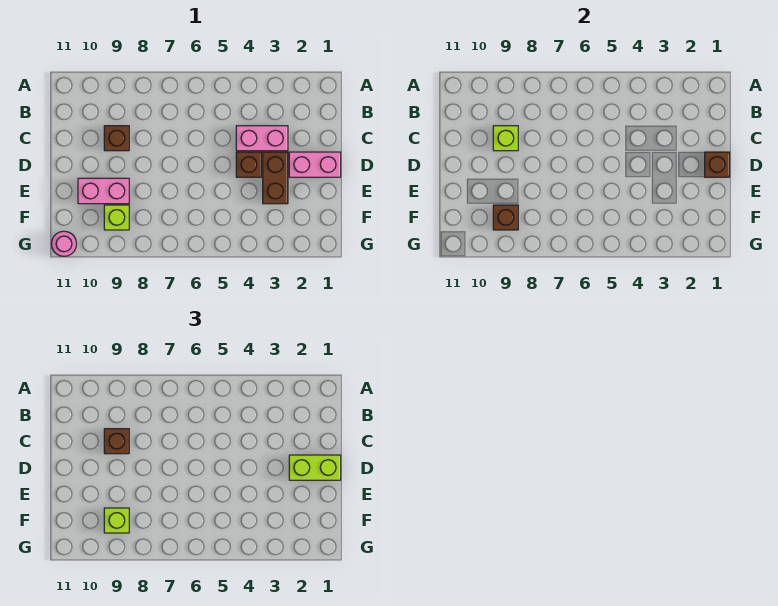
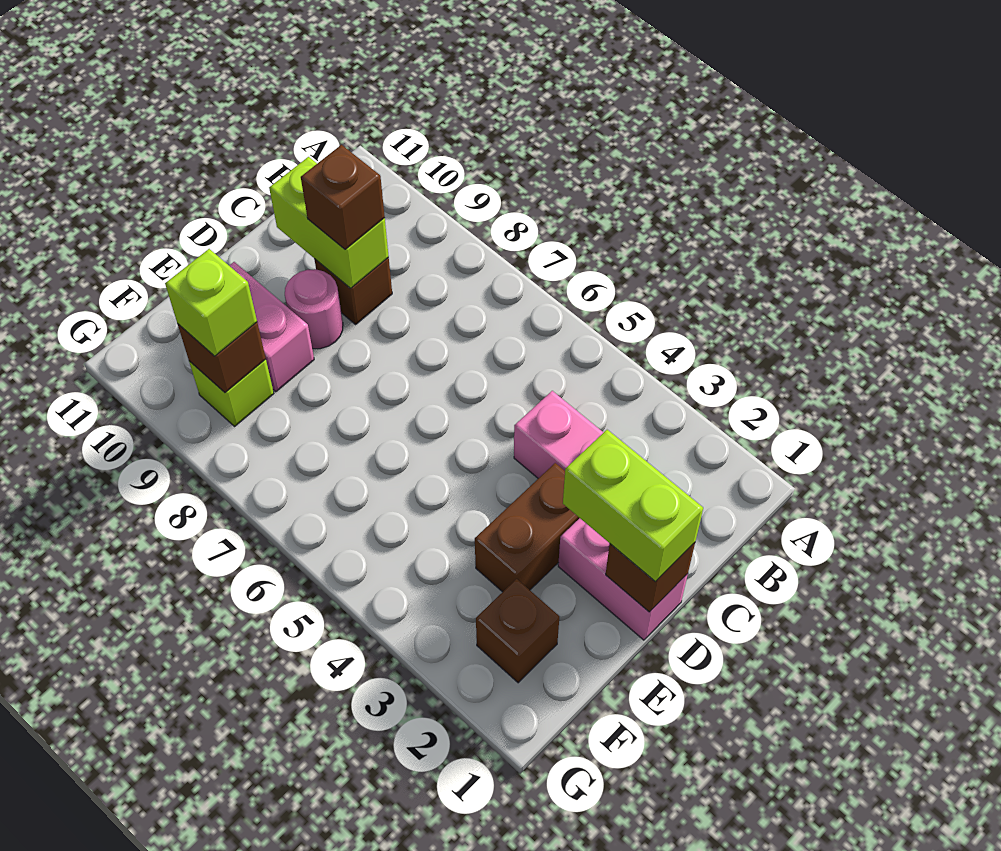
lime 1x1 brick [493,126,518,151] -> lime 1x2 brick [269,157,389,288]
brown 1x1 brick [236,152,262,177] -> brown 1x1 brick moved to [476,579,559,683]
pink 1x1 round brick [51,231,77,256] -> pink 1x1 round brick moved to [285,269,343,349]

